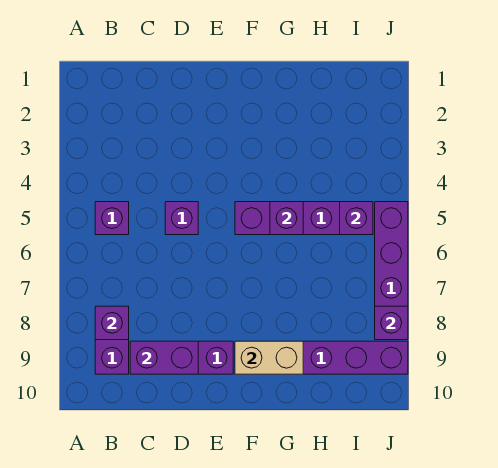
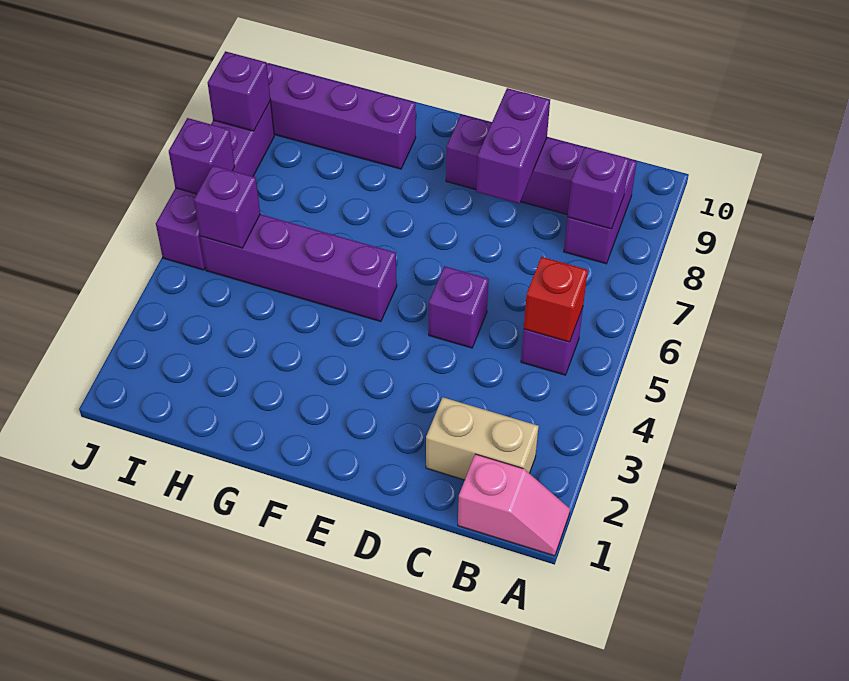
none -> pink 1x2 slope [458,454,570,556]
none -> red 1x1 brick [524,257,588,342]
purple 1x2 brick [130,341,198,374] -> purple 1x2 brick turned to [476,88,550,204]
tan 1x2 brick [235,341,303,374] -> tan 1x2 brick moved to [426,397,539,480]
purple 1x1 brick [270,202,303,235] -> purple 1x1 brick moved to [169,118,235,194]

